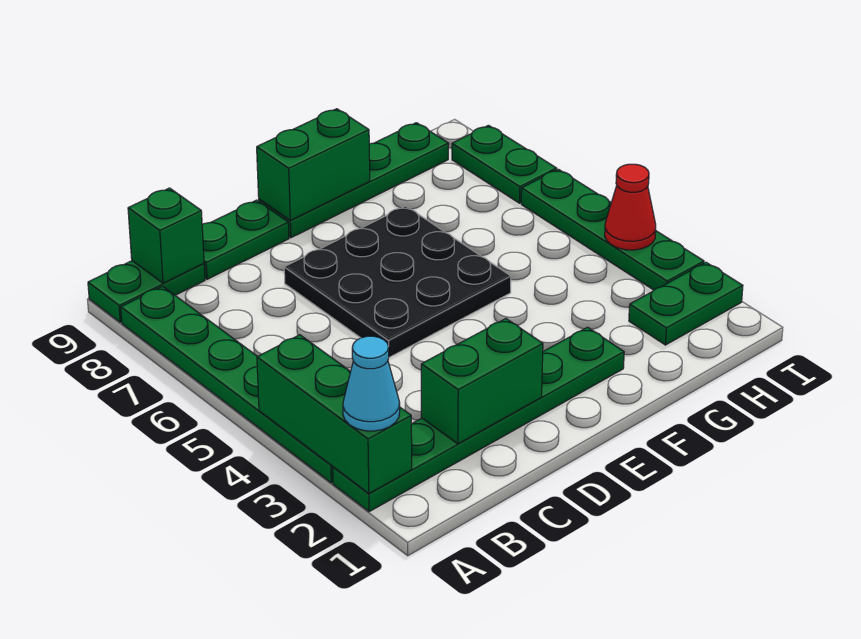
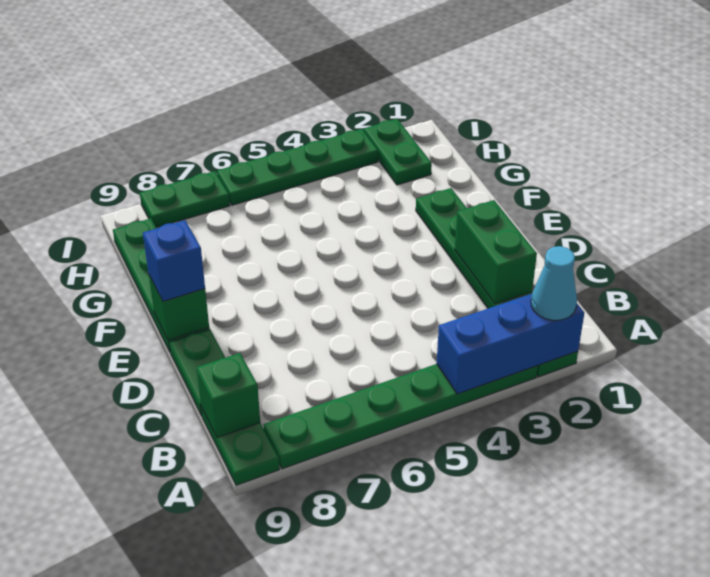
green 1x3 brick [257,335,412,493] -> blue 1x3 brick [437,294,584,394]
black 3x3 plate [284,206,511,357] -> none
green 1x2 brick [257,109,370,220] -> green 1x1 brick [149,276,209,340]
none -> blue 1x1 brick [143,220,205,301]
red 1x1 cone [605,164,656,250] -> none

